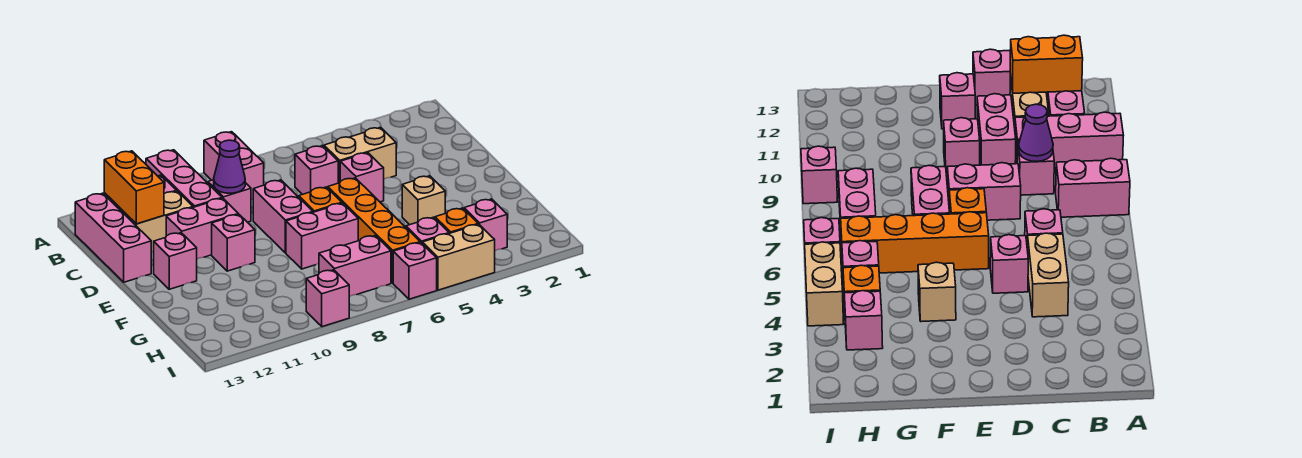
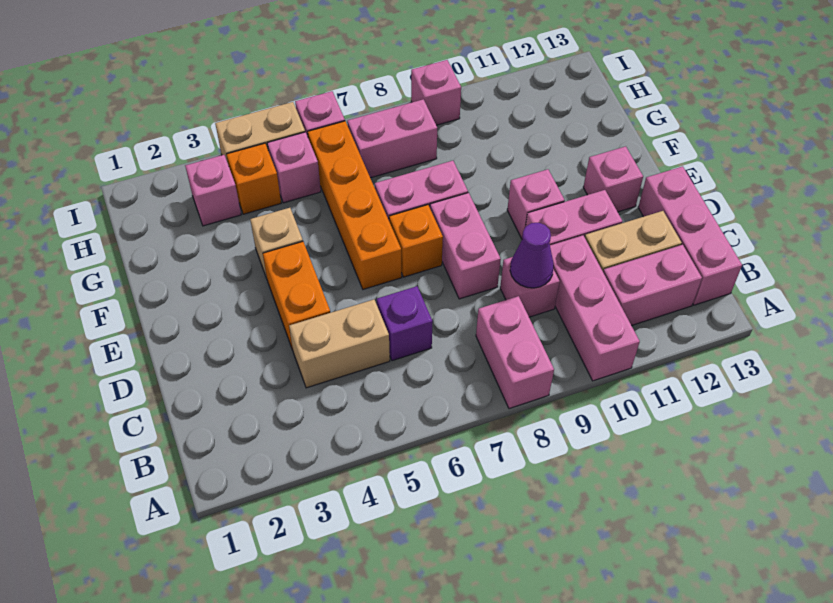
orange 1x2 brick [104,151,164,224] -> orange 1x2 brick moved to [263,242,330,350]
pink 1x1 brick [295,146,338,194] -> purple 1x1 brick [377,286,433,361]
pink 1x1 brick [340,153,384,202] -> none

